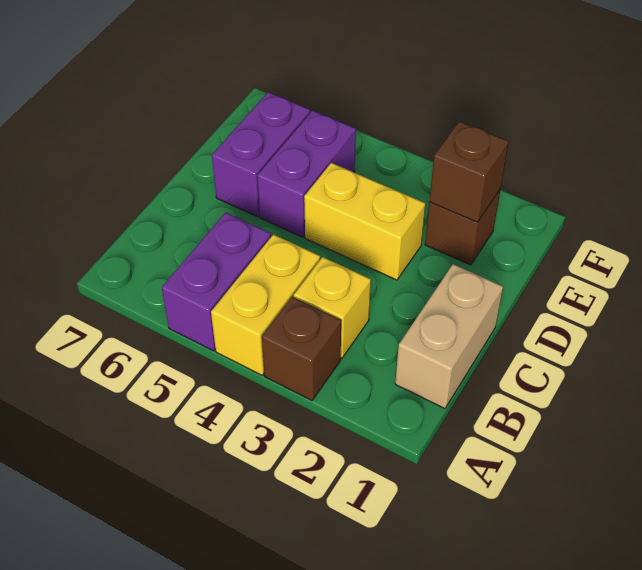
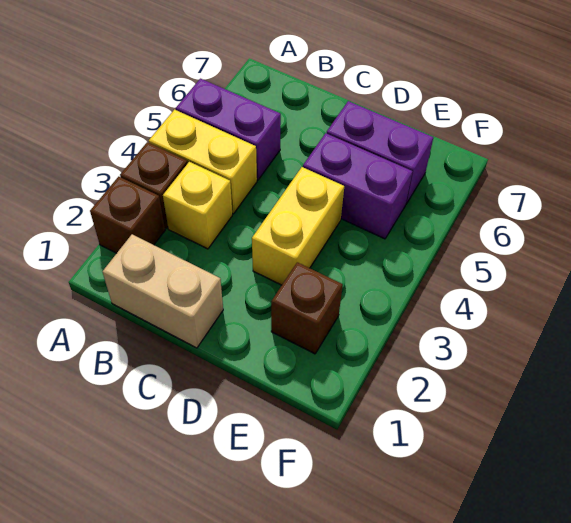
brown 1x1 brick [429,121,509,222] -> brown 1x1 brick moved to [90,177,165,253]

